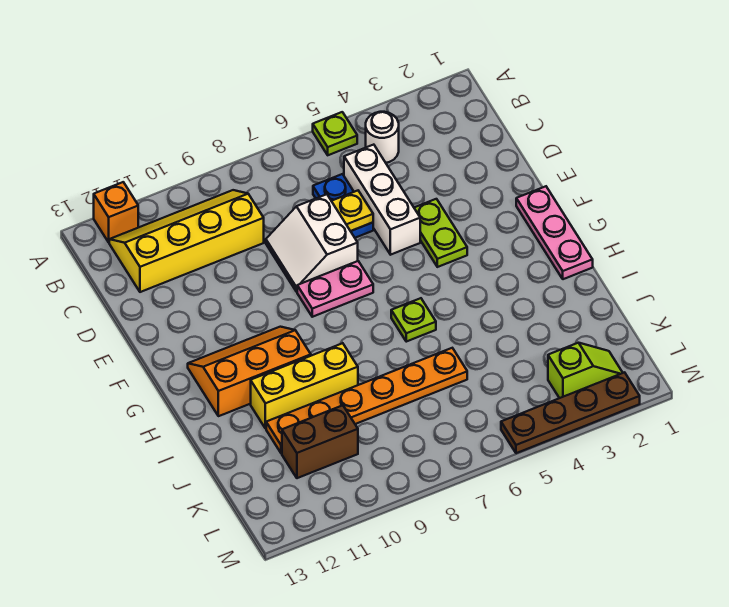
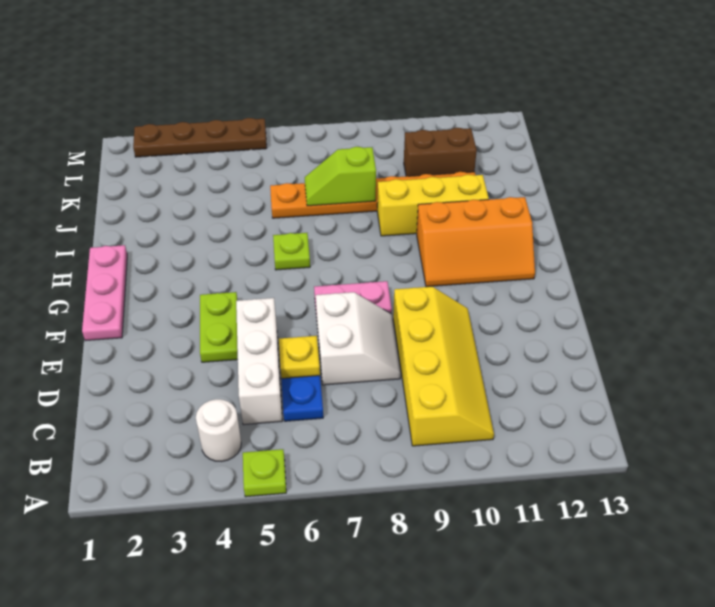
orange 1x1 brick [94,182,138,242] -> none
yellow 2x4 slope [109,190,264,292] -> yellow 2x4 slope turned to [393,287,494,446]
lime 1x2 slope [548,343,623,398] -> lime 1x2 slope moved to [305,147,376,206]

